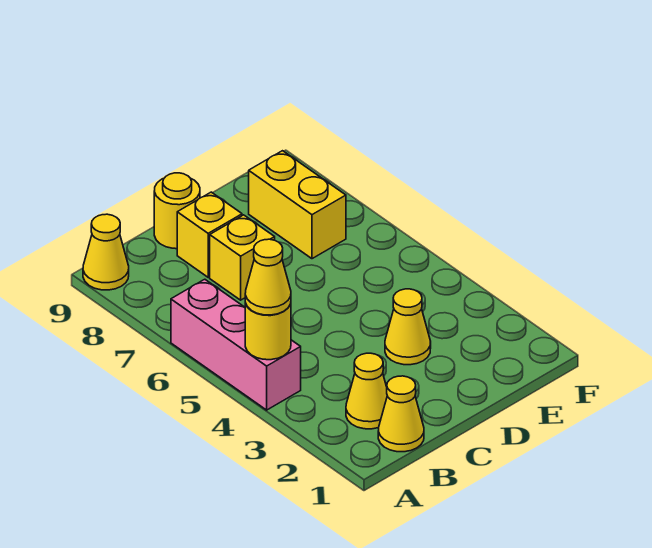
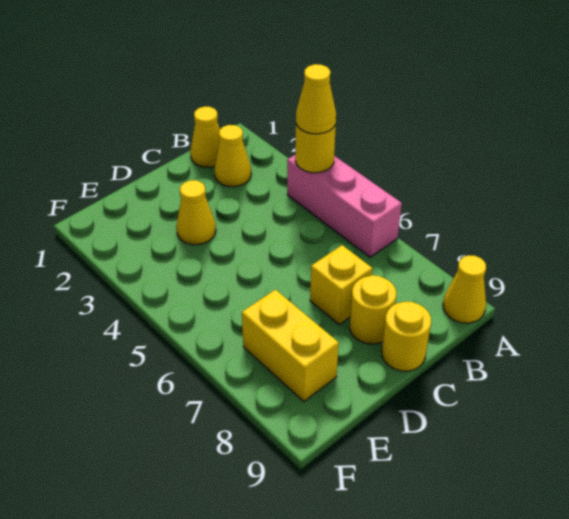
yellow 1x1 brick [177,192,242,277] -> yellow 1x1 round brick [350,275,396,344]

